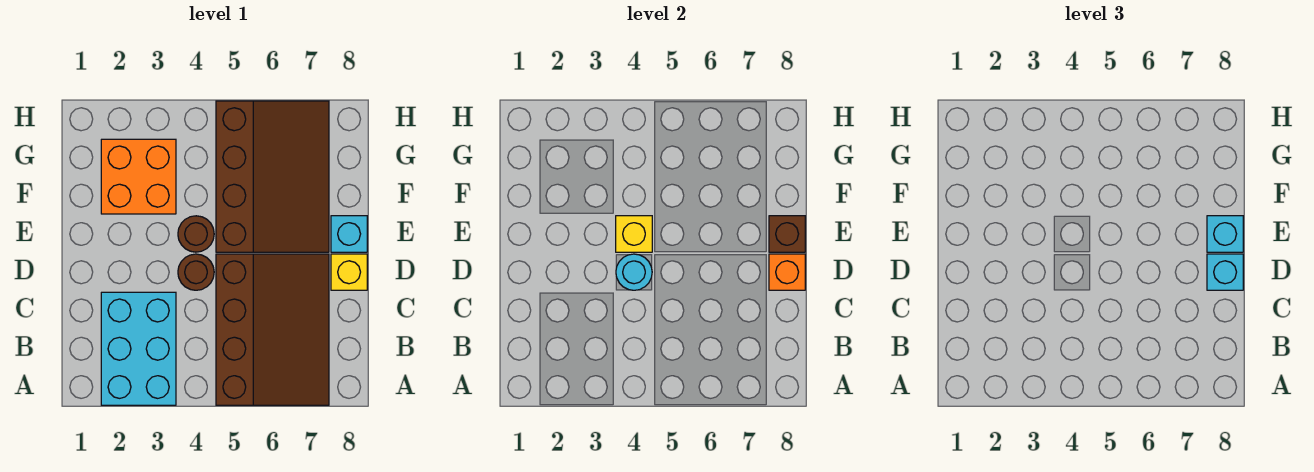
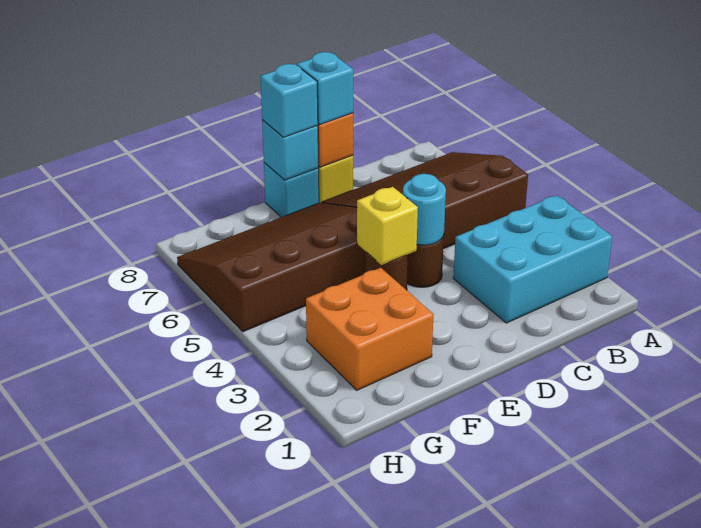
brown 1x1 brick [769,216,805,252] -> cyan 1x1 brick [262,120,319,180]

